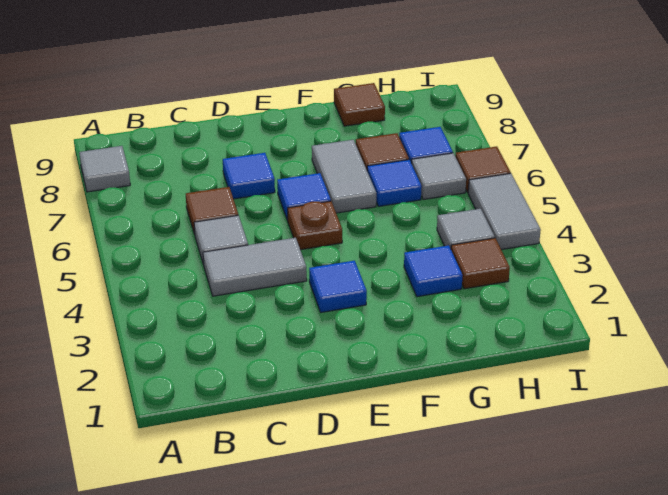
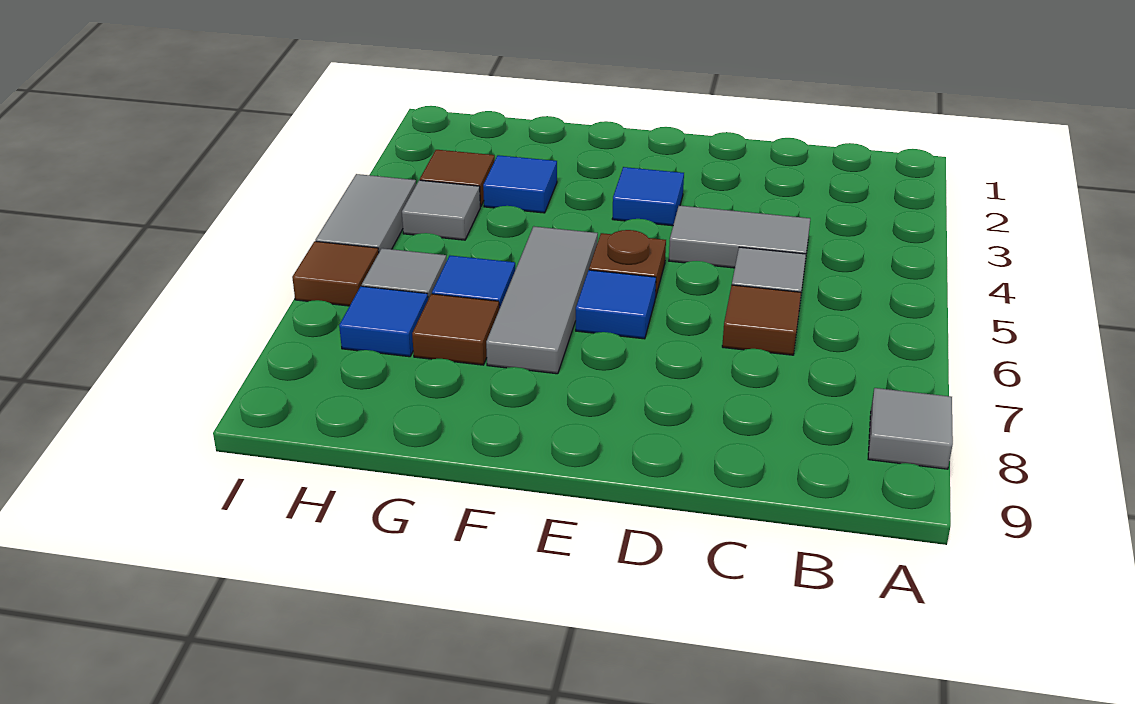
blue 1x1 tile [223,153,275,199] -> none
grey 1x2 tile [312,140,376,213] -> grey 1x3 tile [486,226,598,374]
brown 1x1 tile [334,83,385,126] -> none

